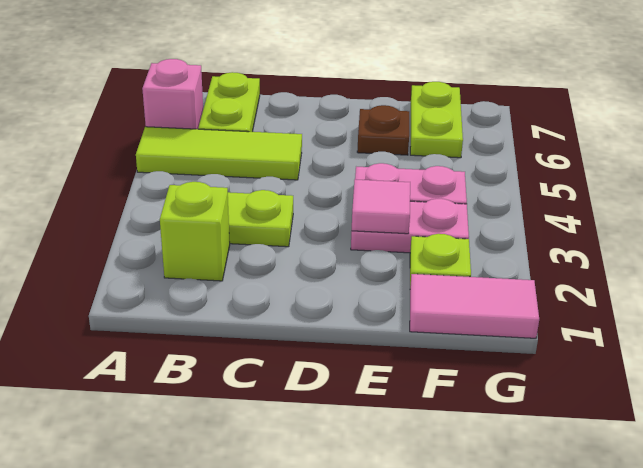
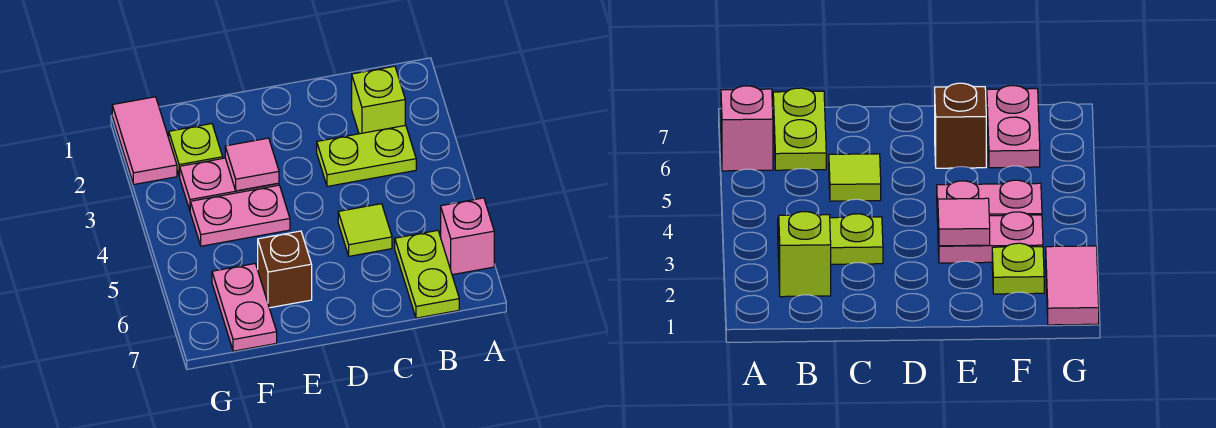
lime 1x3 tile [136,127,302,180] -> lime 1x1 tile [338,204,392,256]
brown 1x1 plate [357,105,409,155] -> brown 1x1 brick [258,231,312,308]
pink 1x2 tile [410,274,539,338] -> pink 1x2 tile turned to [112,97,177,184]
lime 1x2 plate [410,82,463,158] -> pink 1x2 plate [212,264,277,351]

